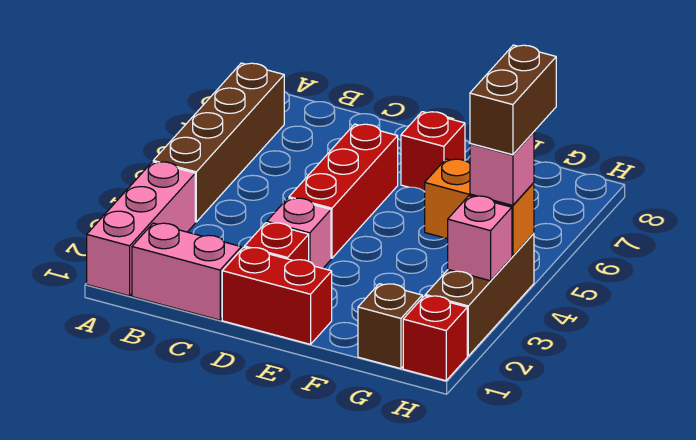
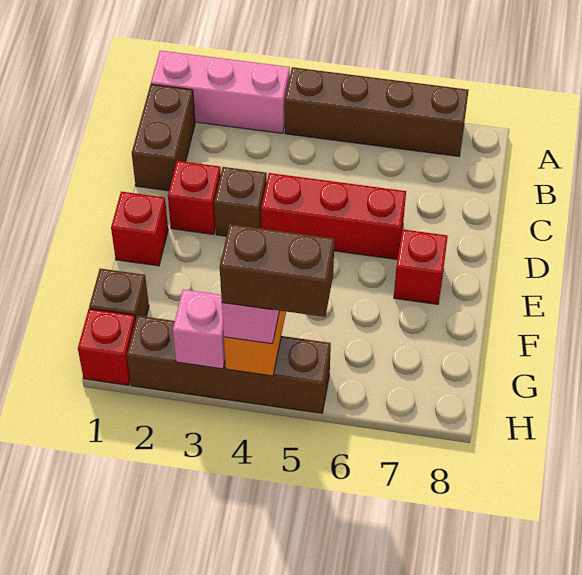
pink 1x2 brick [132,223,241,320] -> brown 1x2 brick [132,84,195,191]
red 1x2 brick [222,247,332,344] -> red 1x1 brick [111,192,168,266]
pink 1x1 brick [267,198,331,268] -> brown 1x1 brick [214,167,267,236]
brown 1x3 brick [425,233,534,356] -> brown 1x4 brick [127,316,331,413]

